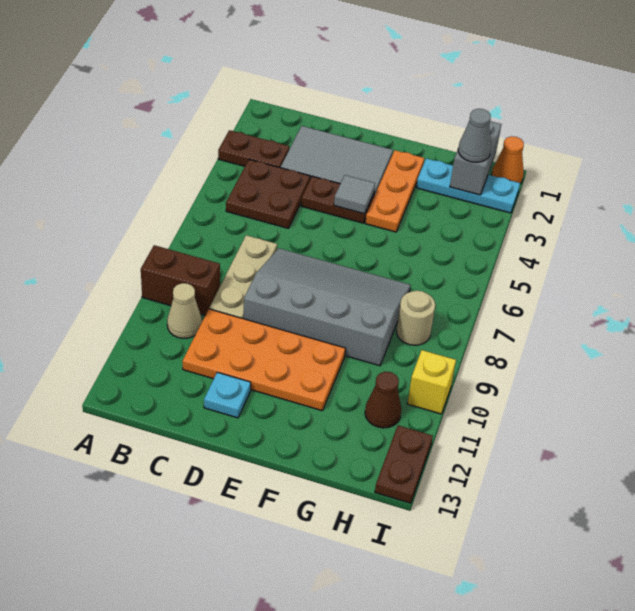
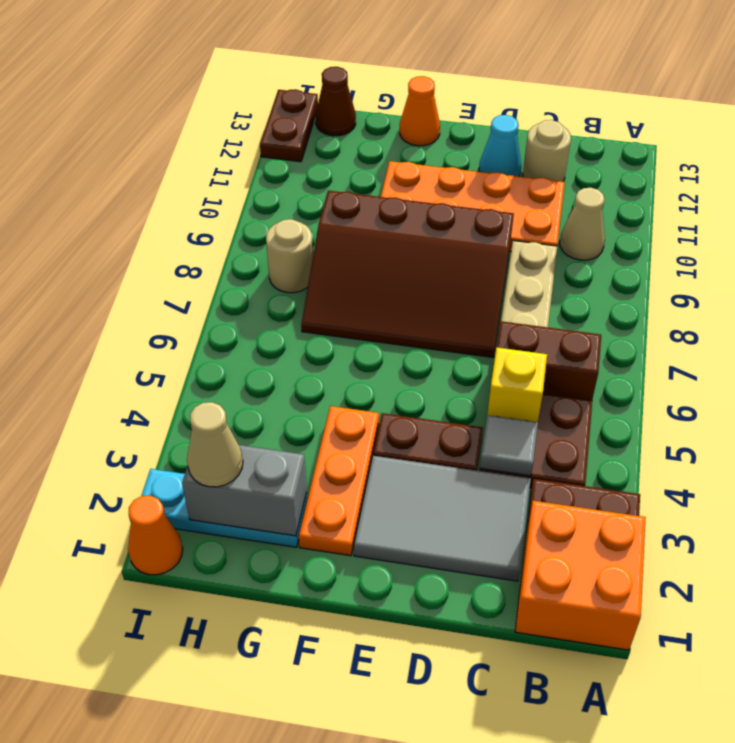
none -> orange 2x2 brick [515,501,646,650]
brown 1x2 brick [141,245,220,315] -> brown 1x2 brick moved to [497,321,601,400]
none -> tan 1x1 round brick [523,120,571,182]
grey 3x4 slope [243,248,411,366] -> brown 3x4 slope [301,191,514,357]
cyan 1x1 plate [204,372,251,418] -> cyan 1x1 cone [479,115,521,177]
grey 1x1 tile [334,175,375,214] -> grey 1x1 tile moved to [480,415,538,476]
none -> orange 1x1 cone [400,76,440,146]
grey 1x2 brick [450,120,501,195] -> grey 1x2 brick turned to [182,445,307,536]
grey 1x1 cone [458,109,491,162] -> tan 1x1 cone [187,402,243,487]
brown 1x1 cone [365,372,401,428] -> brown 1x1 cone moved to [316,67,356,136]
yellow 1x1 brick [407,350,456,414] -> yellow 1x1 brick moved to [487,347,547,422]

